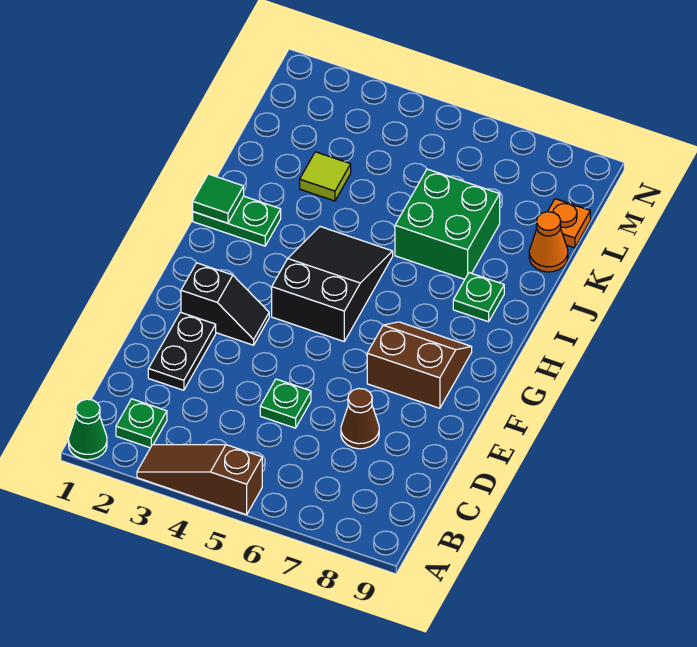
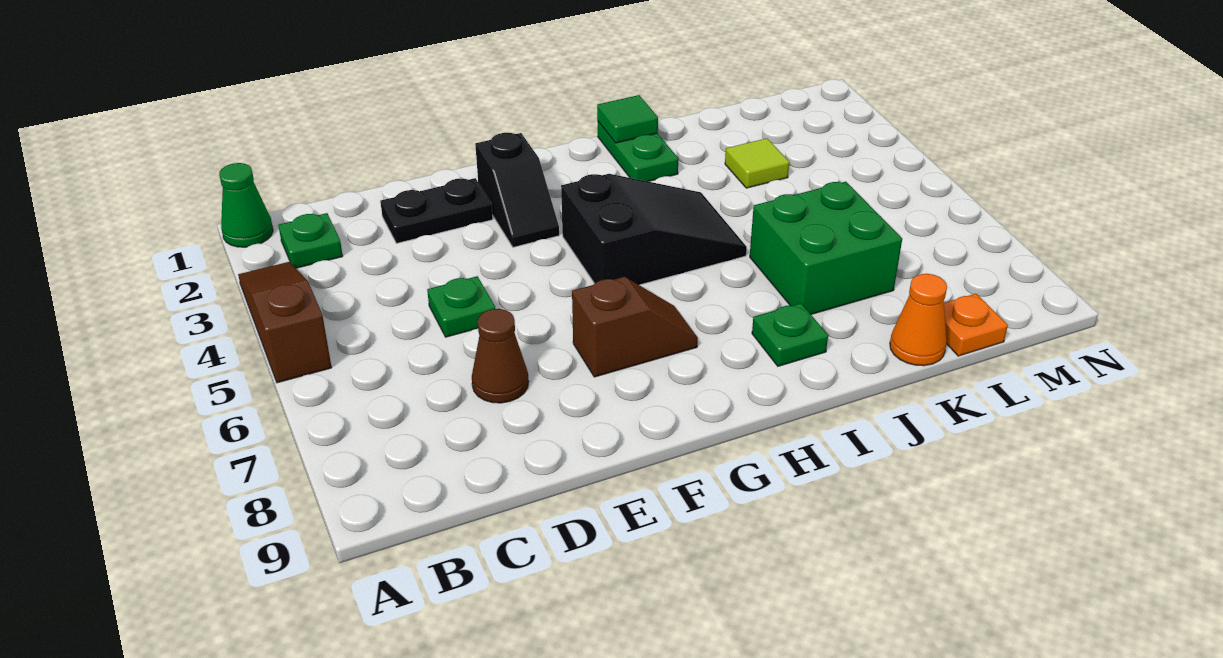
brown 2x2 slope [367,322,472,408] -> brown 1x2 slope [572,277,698,377]

